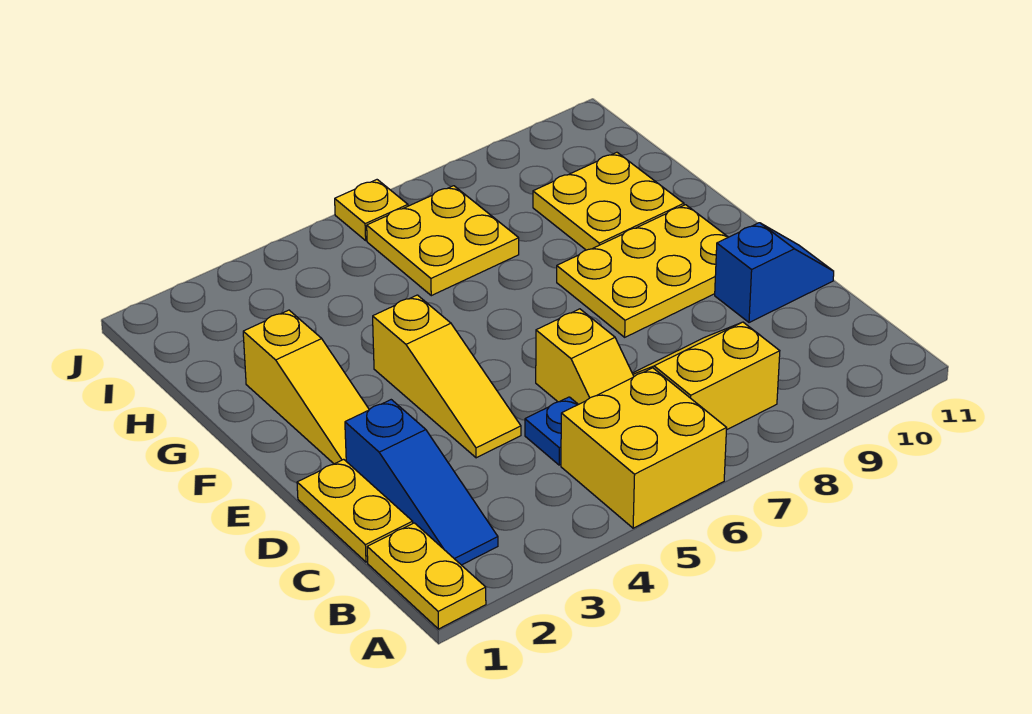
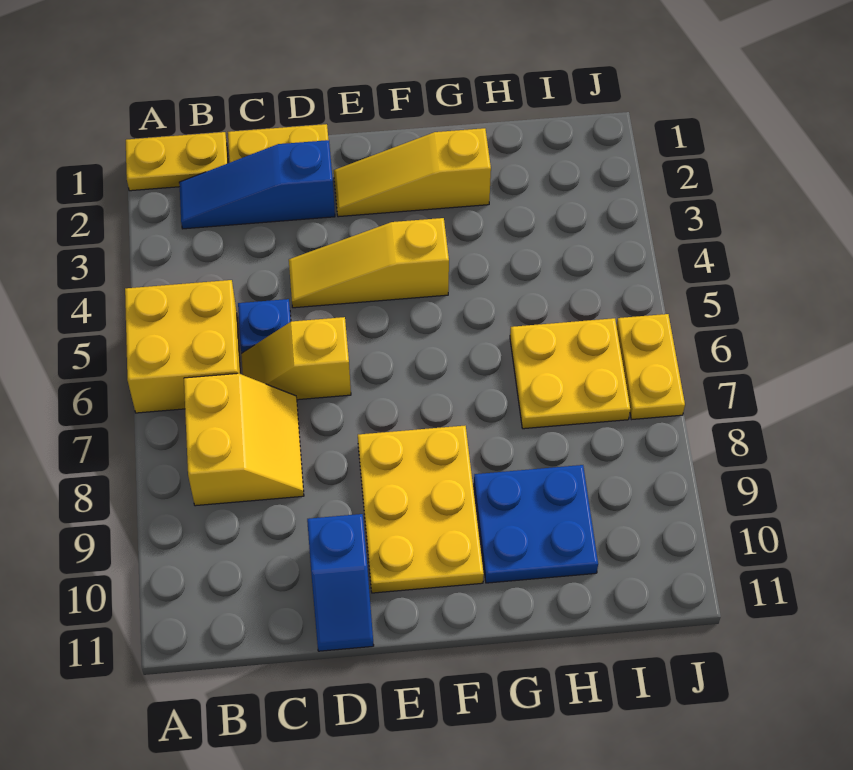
yellow 2x2 plate [533,152,684,250] -> blue 2x2 plate [474,465,598,583]
yellow 1x1 plate [335,180,408,240] -> yellow 1x2 plate [617,314,685,420]

